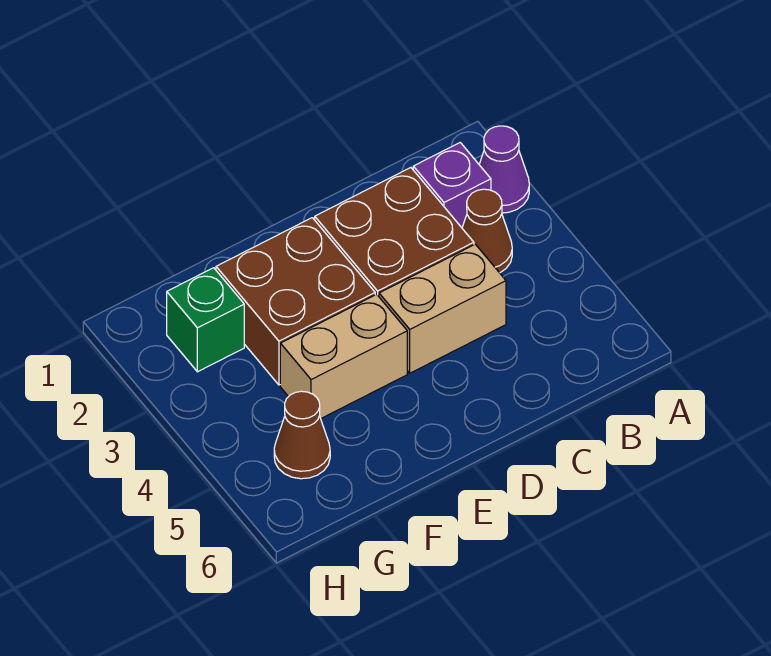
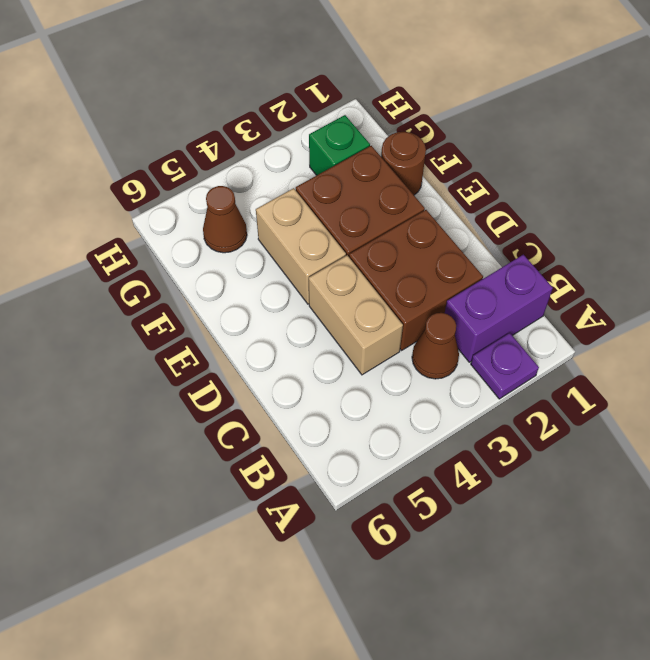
purple 1x1 cone [479,126,529,213] -> purple 1x1 plate [471,333,539,399]
purple 1x1 brick [413,143,491,228] -> purple 1x2 brick [445,255,553,362]
none -> brown 1x1 round brick [381,132,426,195]

